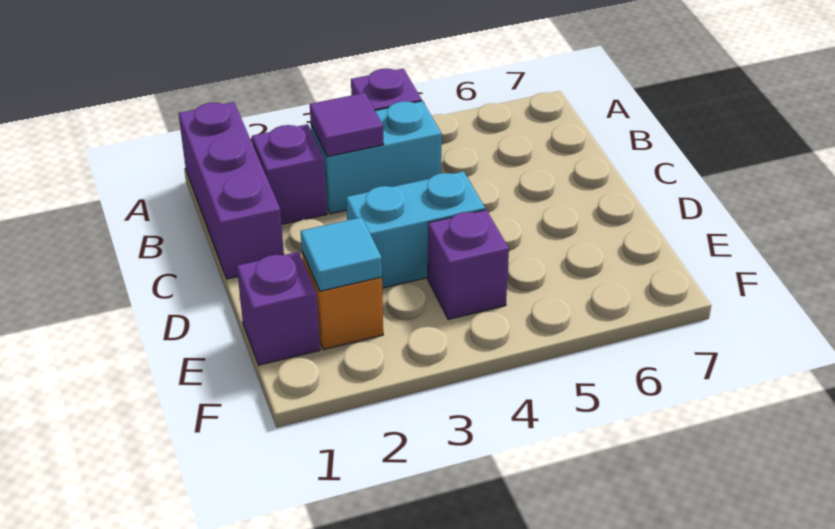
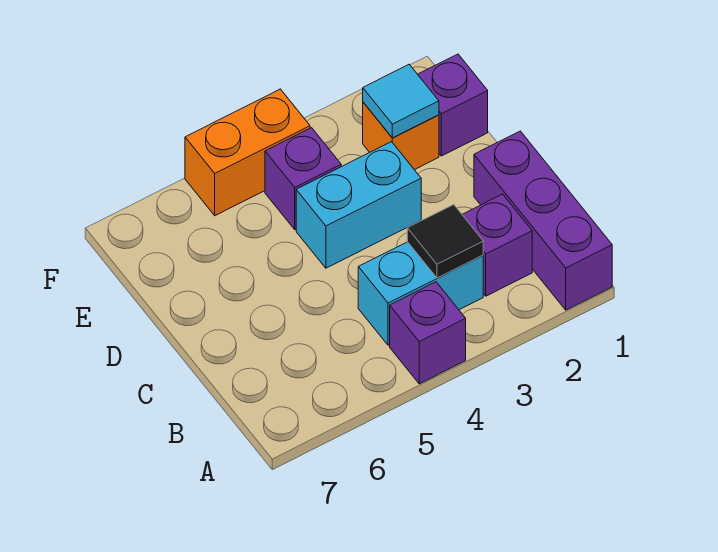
purple 1x1 tile [310,93,384,157] -> black 1x1 tile [407,205,483,278]
none -> orange 1x2 brick [185,89,310,216]

